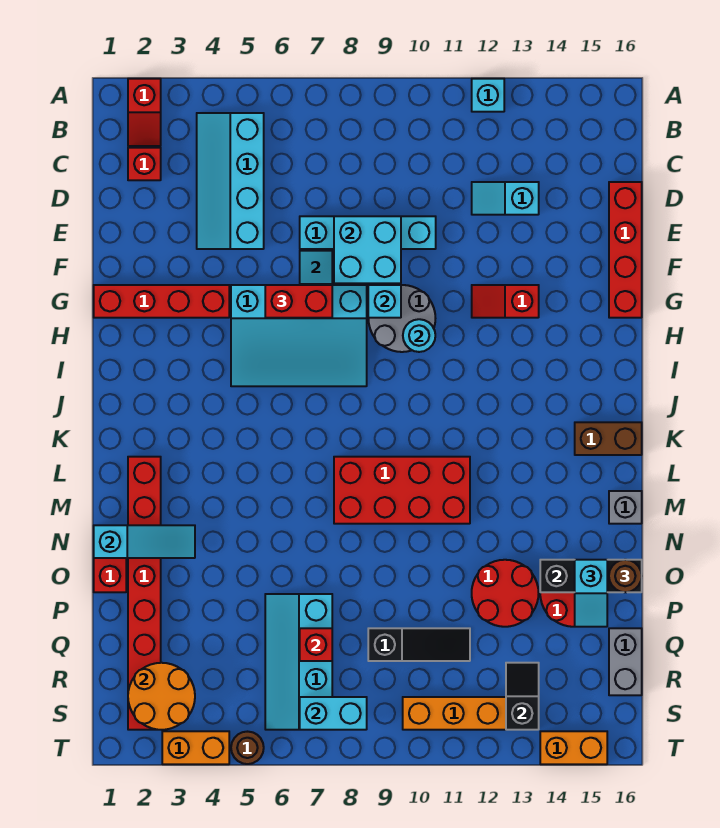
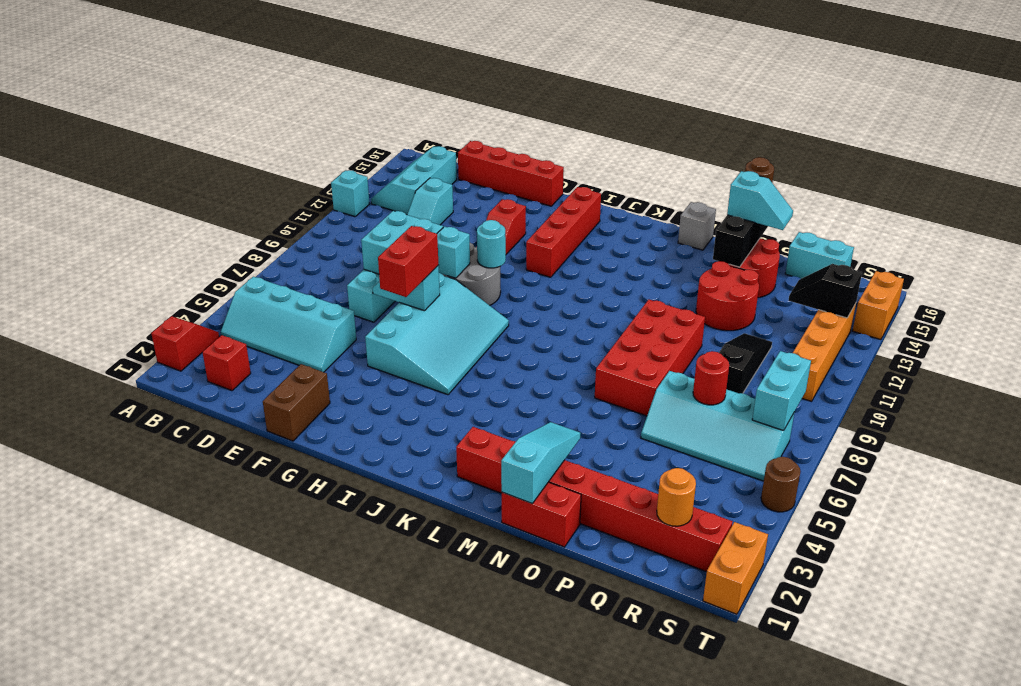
red 1x2 slope [128,79,161,146] -> red 1x2 slope turned to [151,316,219,371]
none -> cyan 2x3 slope [371,146,457,215]
red 1x4 brick [94,285,229,318] -> red 1x4 brick moved to [526,187,601,277]
brown 1x2 brick [575,422,642,455] -> brown 1x2 brick moved to [263,364,330,441]
red 2x4 brick [334,457,470,524] -> red 2x4 brick moved to [595,300,705,416]
red 1x1 brick [300,628,332,661] -> red 1x1 round brick [693,351,729,405]
grey 1x2 brick [609,628,642,695] -> cyan 1x2 brick [785,232,854,279]
orange 2x2 round brick [128,663,195,730] -> orange 1x1 round brick [657,468,696,526]
orange 1x2 brick [162,731,229,764] -> orange 1x2 brick moved to [703,522,768,614]

